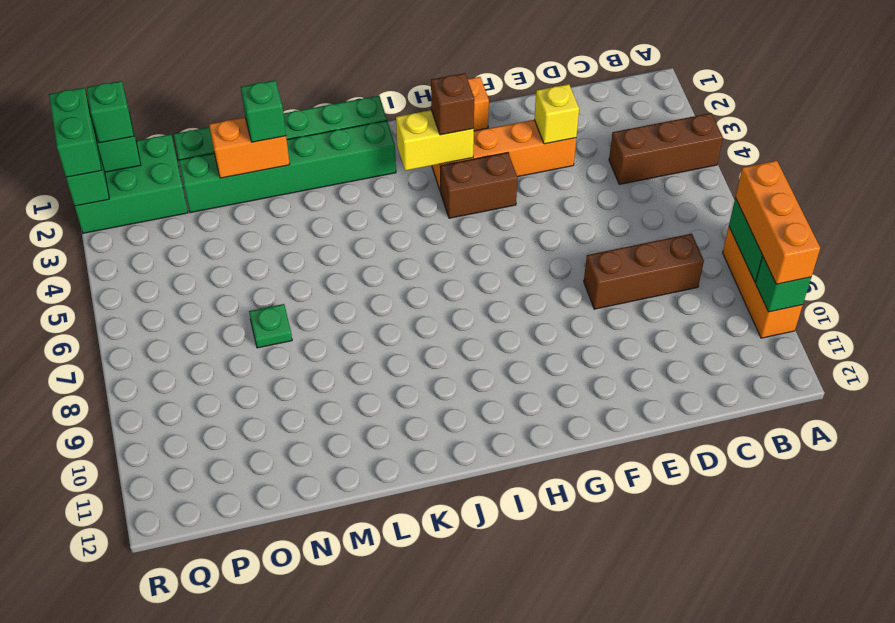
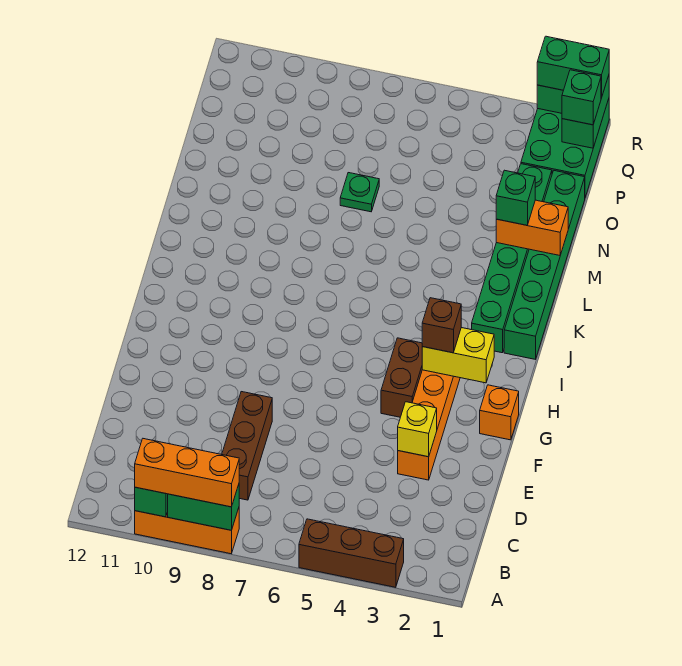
brown 1x3 brick [609,113,723,184] -> brown 1x3 brick turned to [299,519,404,587]
yellow 1x2 brick [396,110,474,171] -> yellow 1x2 brick turned to [422,328,494,383]
orange 1x2 brick [209,117,290,178] -> orange 1x2 brick turned to [496,200,568,255]

